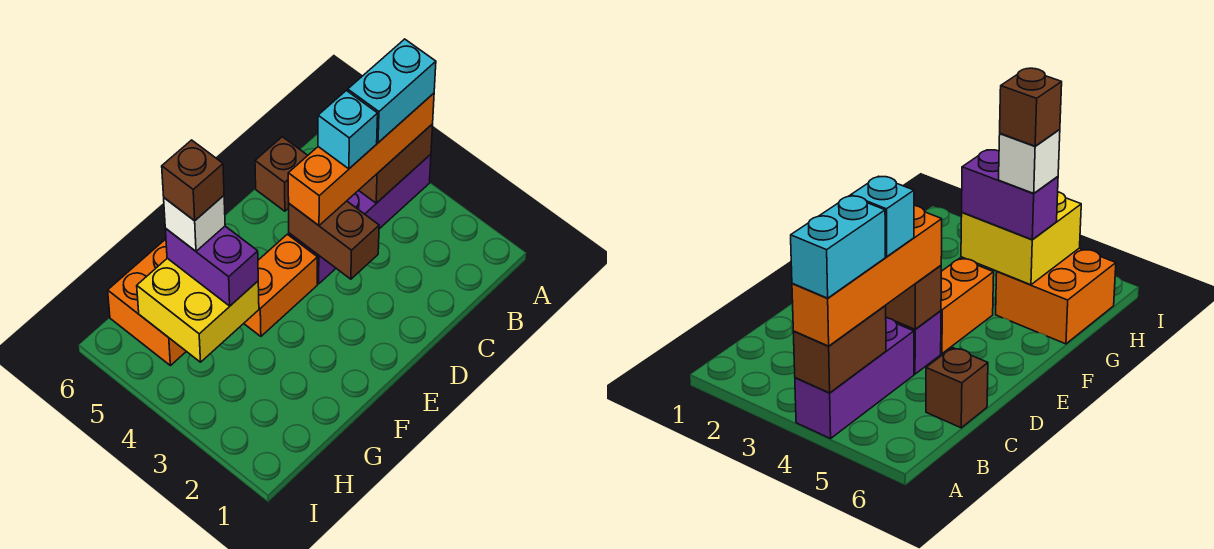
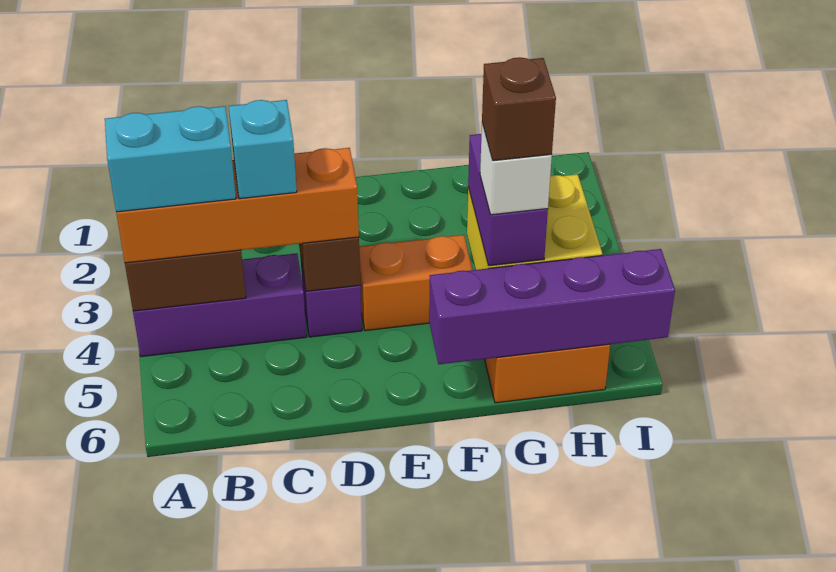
brown 1x1 brick [255,137,308,211] -> none
none -> purple 1x4 brick [429,249,675,364]

